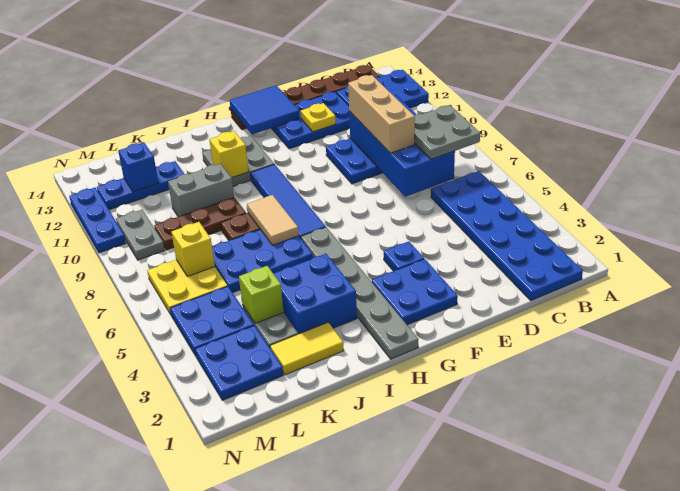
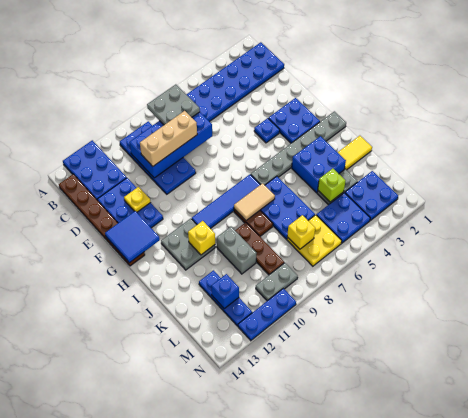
yellow 1x2 tile [270,323,344,375] -> yellow 1x2 tile turned to [338,136,372,170]

